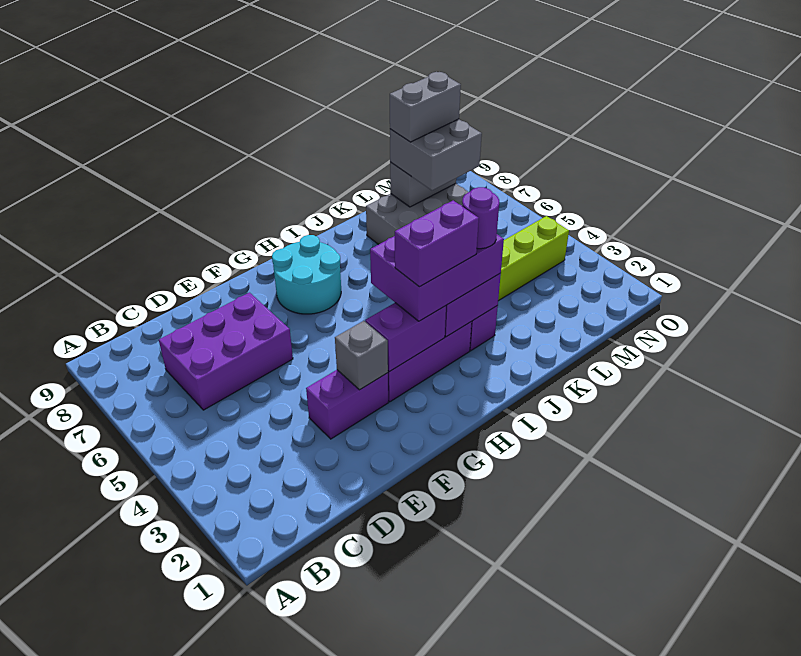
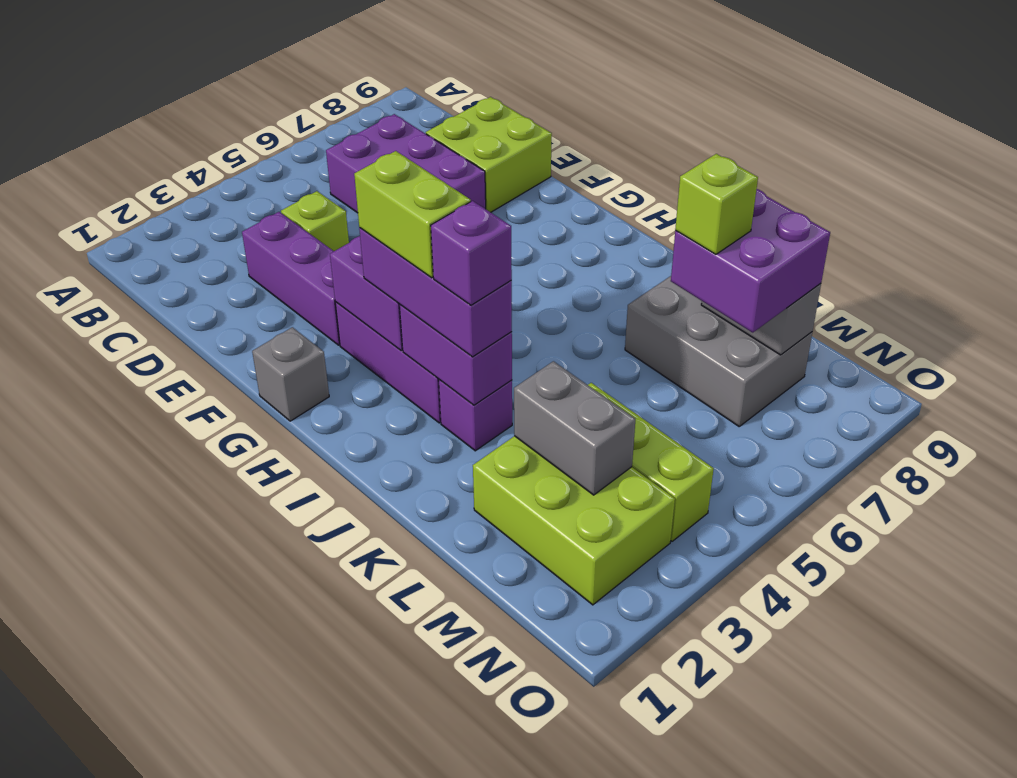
none -> lime 1x1 brick [281,191,349,251]
none -> lime 2x2 brick [426,97,552,212]
purple 1x2 brick [306,370,388,439] -> purple 1x3 brick [242,212,340,345]
grey 1x1 brick [335,321,388,390] -> grey 1x1 brick moved to [252,327,329,421]
cyan 2x2 round brick [272,235,341,314] -> none
purple 2x3 brick [370,234,504,321] -> purple 1x3 brick [359,228,512,357]
purple 1x2 brick [395,201,479,287] -> lime 1x2 brick [354,151,471,278]
purple 1x1 round brick [462,187,499,249] -> purple 1x1 brick [431,201,512,305]
none -> lime 2x3 brick [473,436,675,605]
grey 2x2 brick [390,119,482,190] -> purple 2x2 brick [671,189,830,333]
none -> lime 1x1 brick [675,154,758,254]
grey 1x2 brick [390,72,461,142] -> grey 1x2 brick moved to [514,361,635,495]

